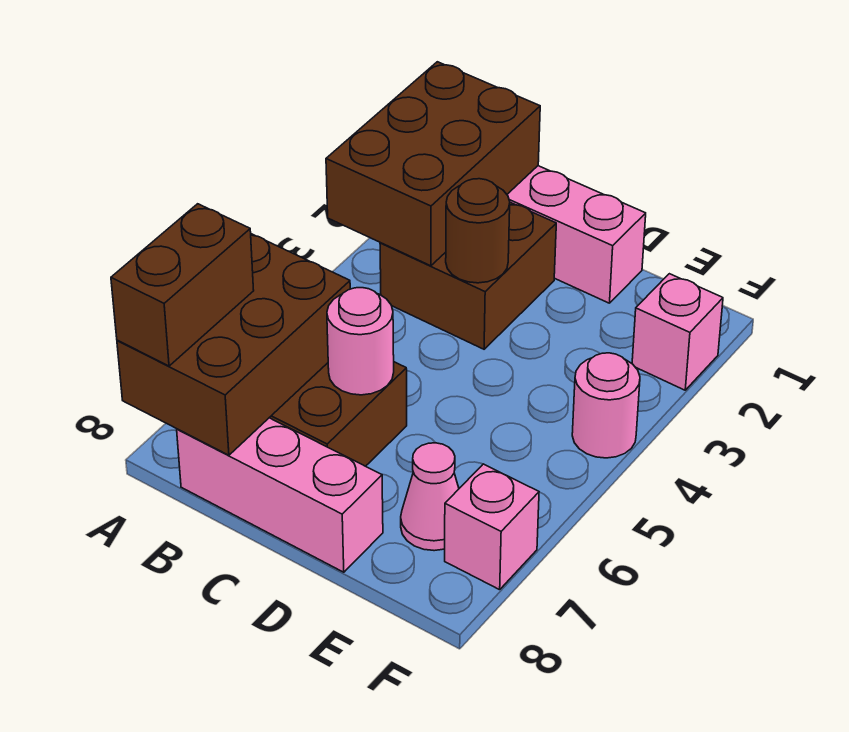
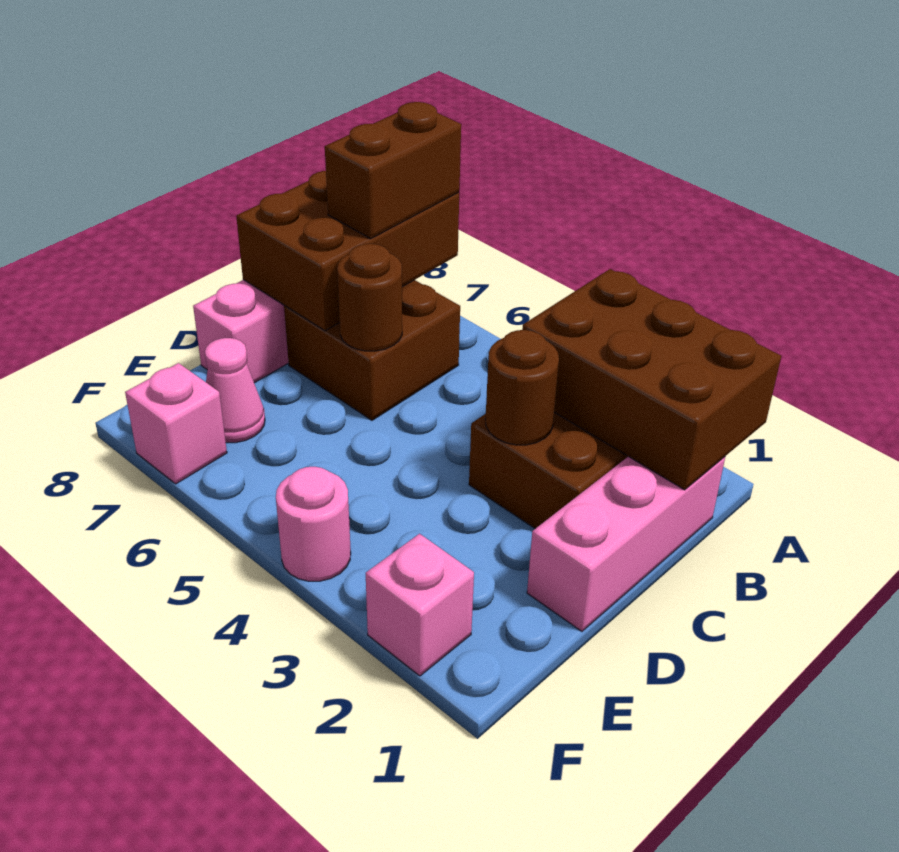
brown 2x3 brick [117,234,350,455] -> brown 2x3 brick turned to [236,171,459,331]
brown 1x2 brick [111,204,254,366] -> brown 1x2 brick turned to [325,102,461,239]
pink 1x1 round brick [327,288,394,395] -> brown 1x1 round brick [337,244,402,351]

